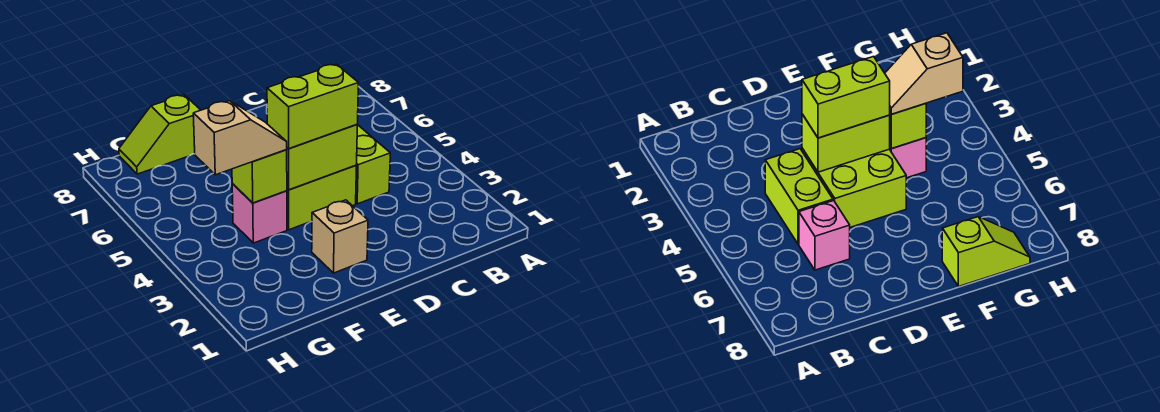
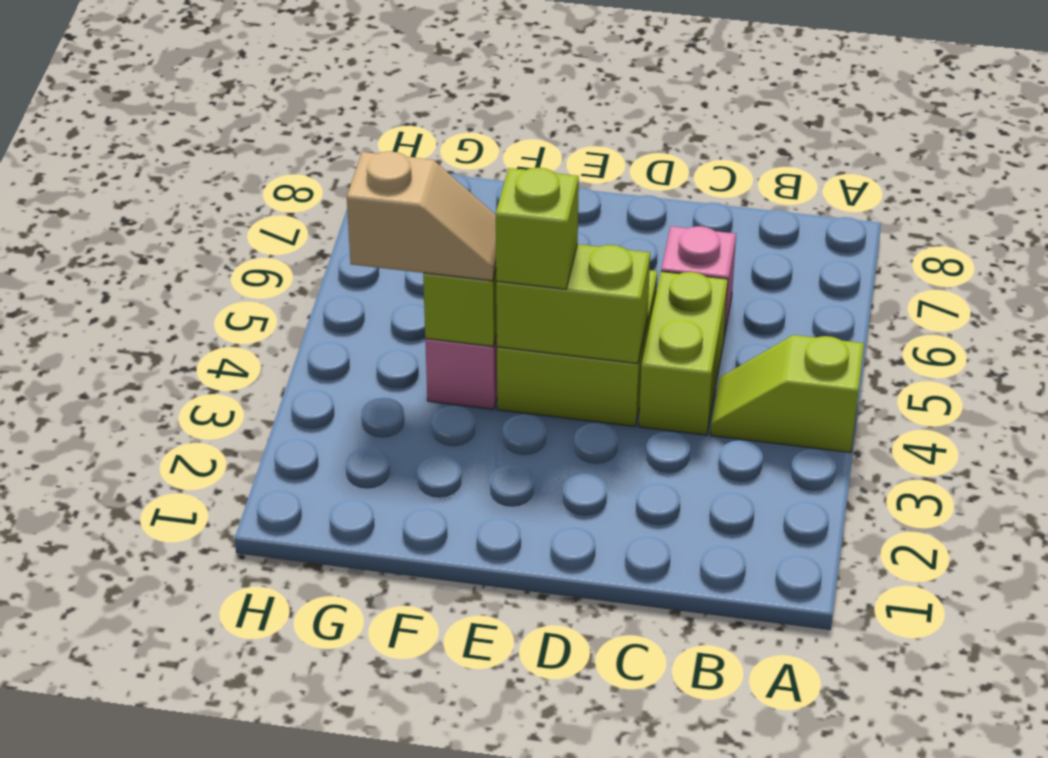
lime 1x2 brick [267,64,358,148] -> lime 1x1 brick [496,168,579,289]
tan 1x1 brick [312,200,368,273] -> none
lime 1x2 slope [119,95,200,174] -> lime 1x2 slope moved to [710,335,864,453]

